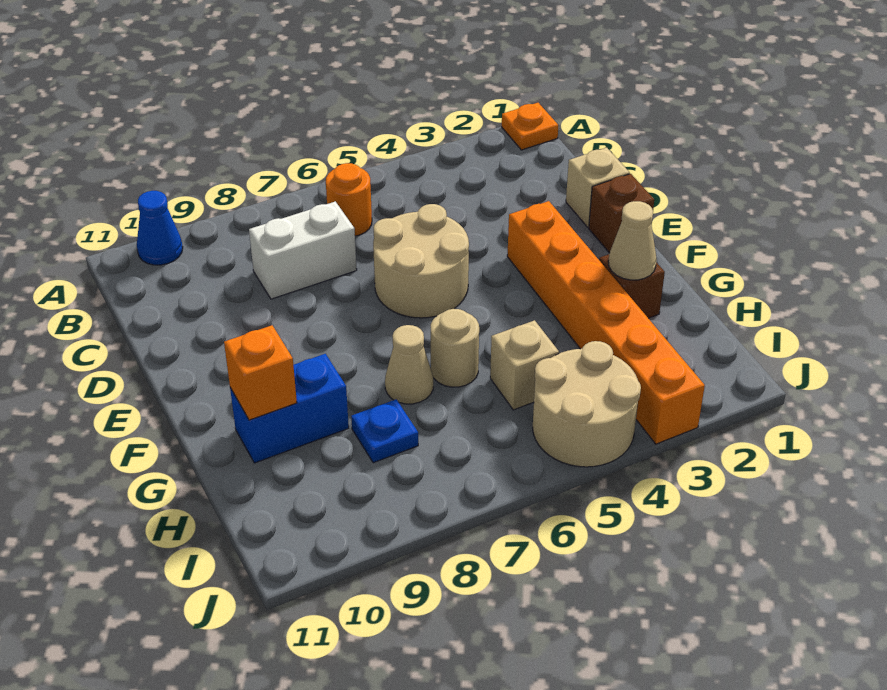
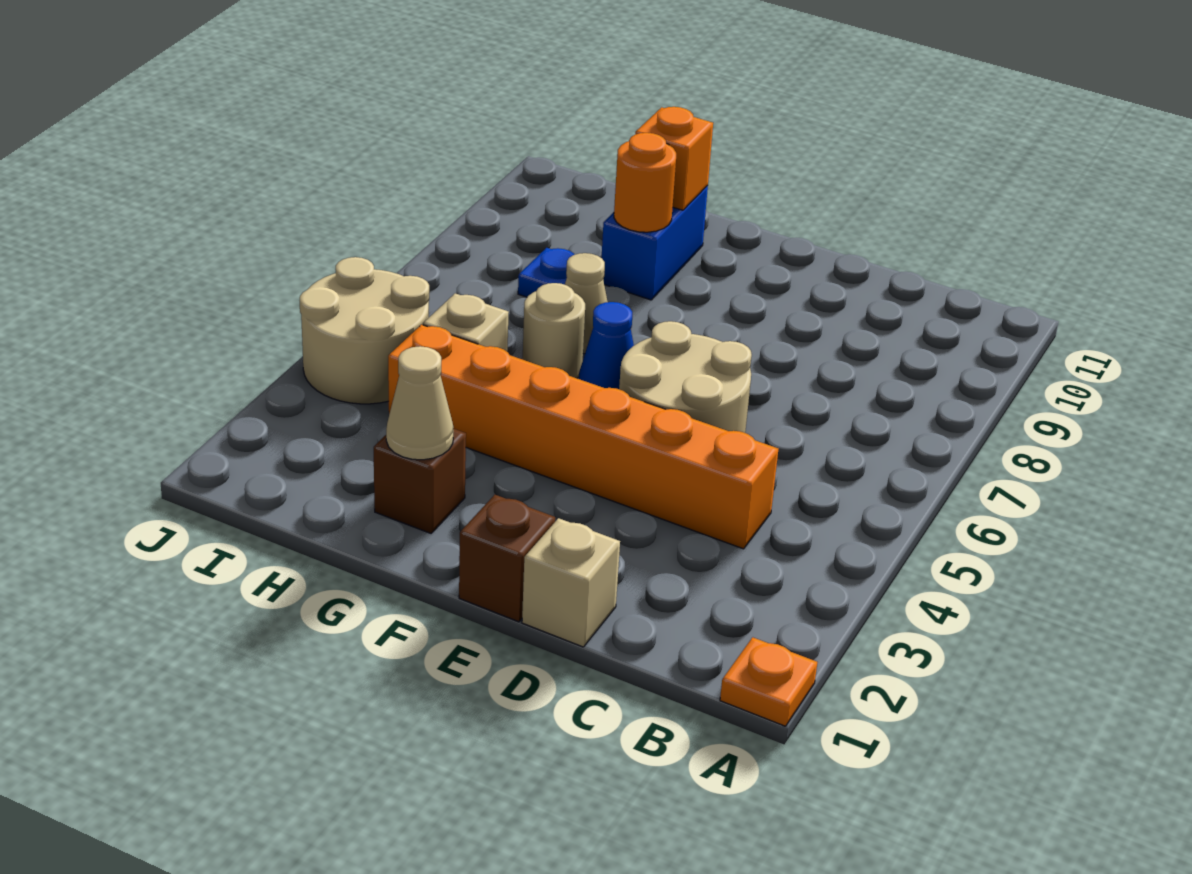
blue 1x1 cone [137,191,183,265] -> blue 1x1 cone moved to [579,302,634,389]
orange 1x1 round brick [326,163,372,236] -> orange 1x1 round brick moved to [614,133,676,232]
white 1x2 brick [249,201,357,299] -> none
orange 1x6 brick [507,201,705,444] -> orange 1x6 brick moved to [388,325,779,549]

